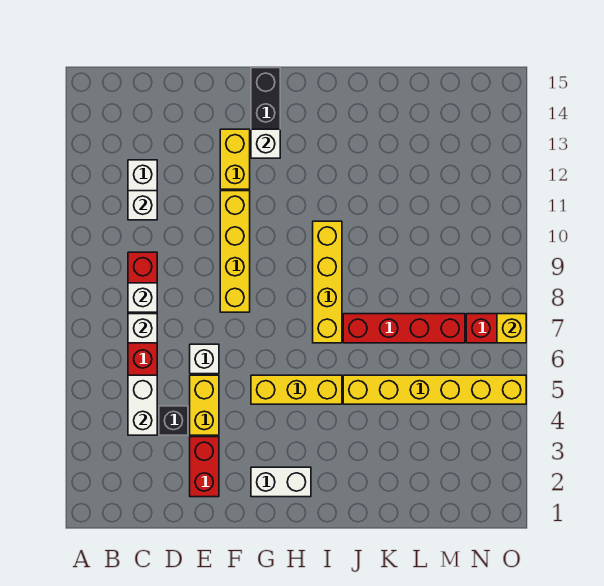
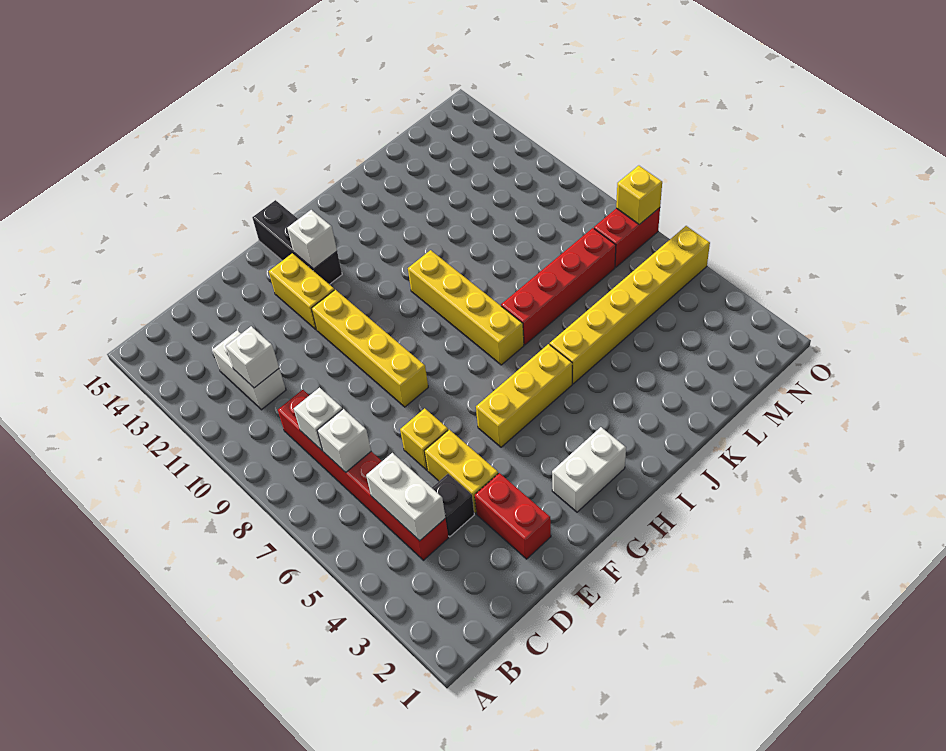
white 1x1 brick [190,344,219,374] -> yellow 1x1 brick [400,408,448,470]

